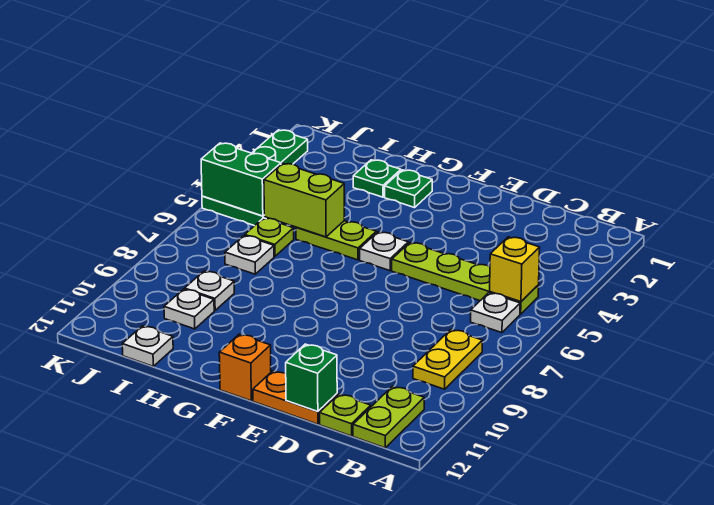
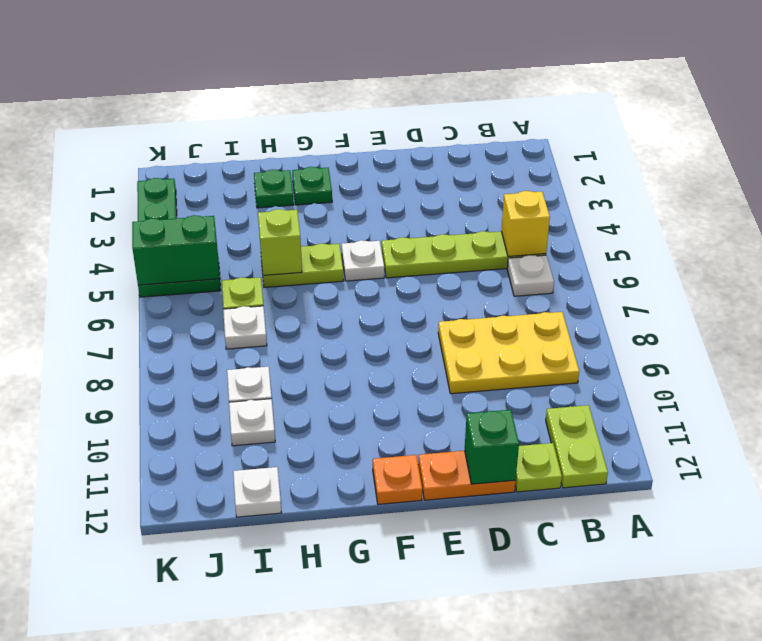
yellow 1x2 plate [413,330,482,389] -> yellow 2x3 plate [438,312,579,394]
orange 1x1 brick [219,334,271,401] -> orange 1x1 plate [373,455,422,504]
lime 1x2 brick [264,163,344,237] -> lime 1x1 brick [258,209,302,275]

